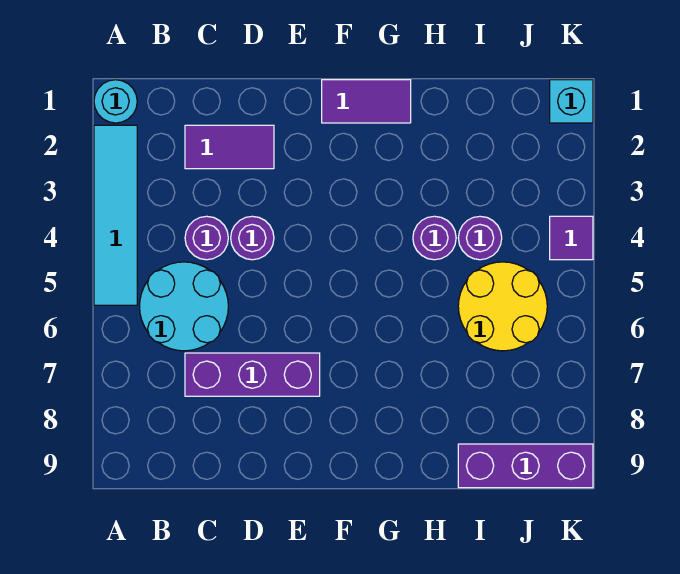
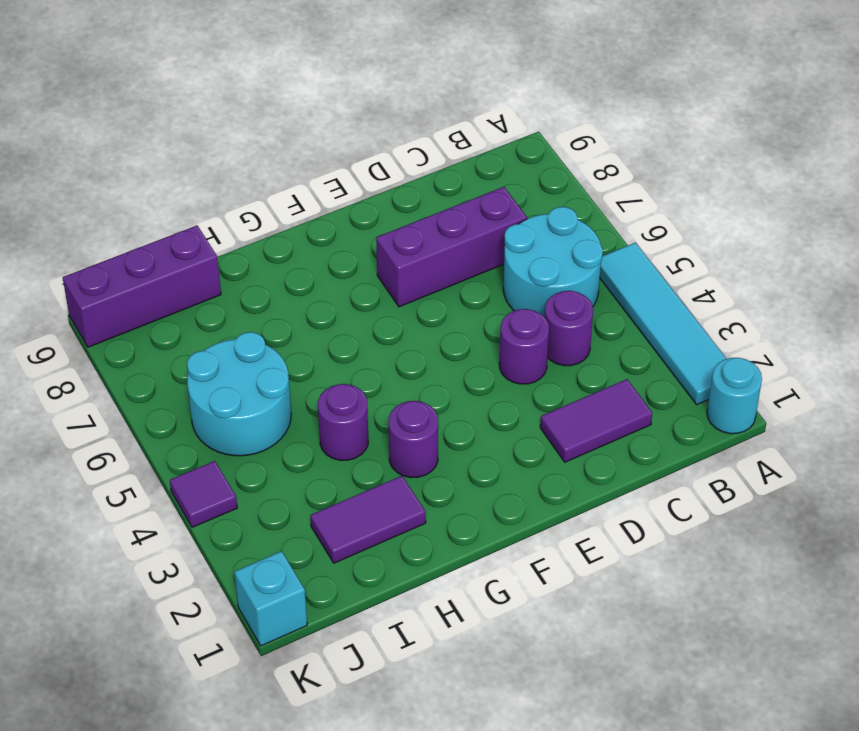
purple 1x2 tile [322,80,411,123] -> purple 1x2 tile moved to [310,476,426,563]
purple 1x1 round brick [458,216,502,260] -> purple 1x1 round brick moved to [389,401,438,478]
yellow 2x2 round brick [458,262,547,351] -> cyan 2x2 round brick [187,332,291,456]

